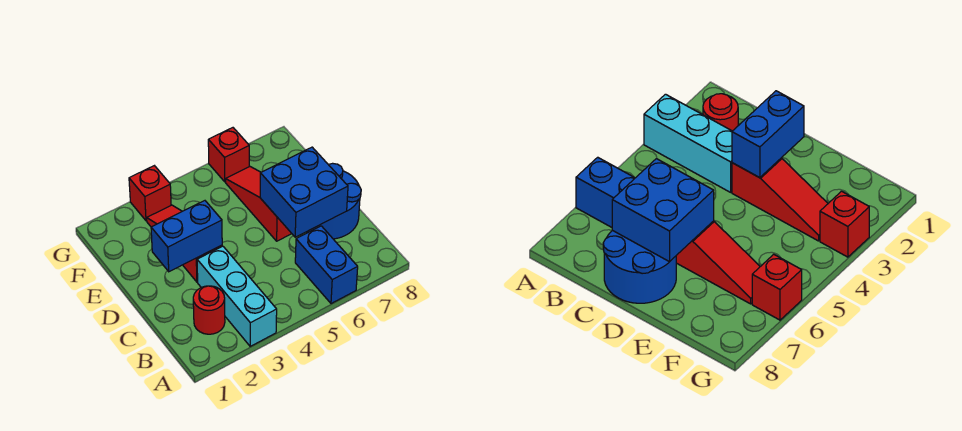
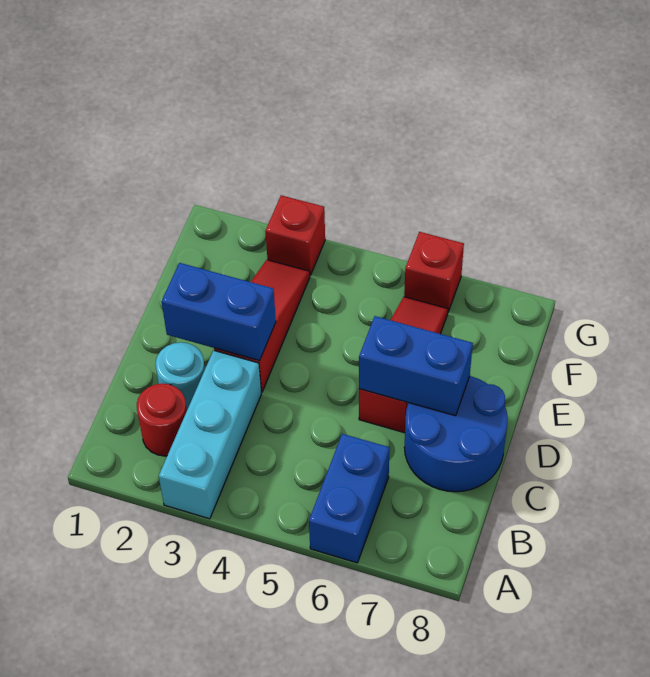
none -> cyan 1x1 round brick [156,342,205,409]
blue 2x2 brick [260,147,348,237] -> blue 1x2 brick [359,316,473,416]

